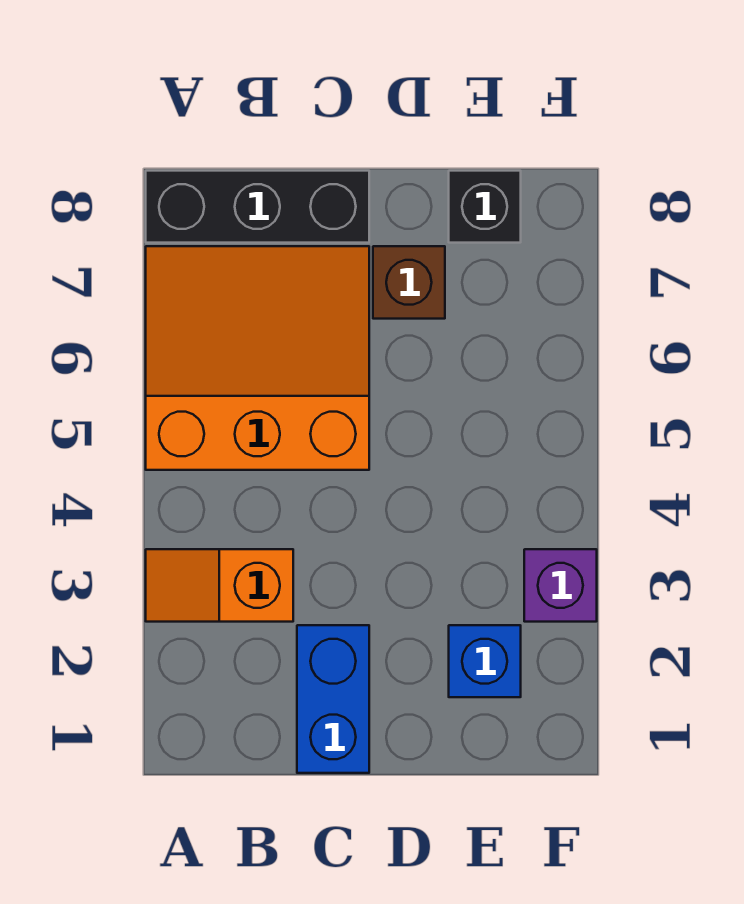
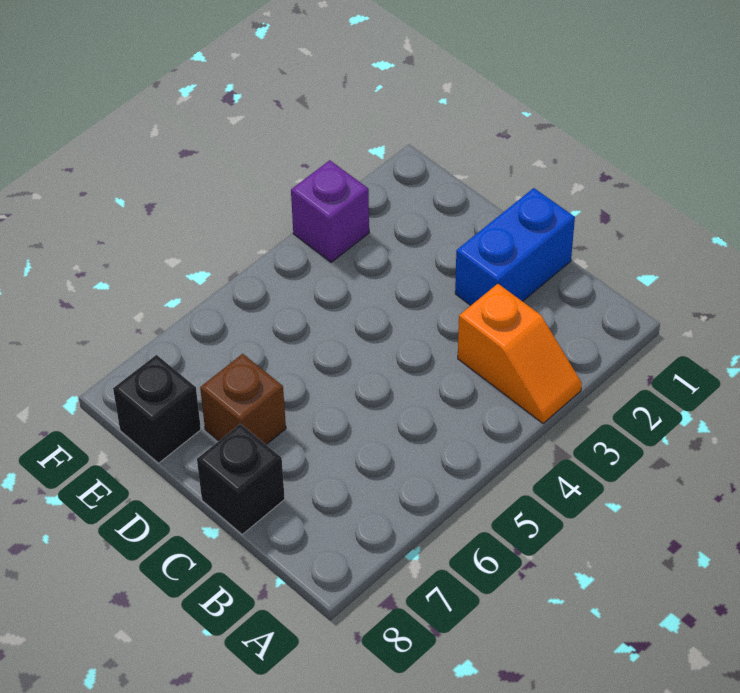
orange 3x3 slope [146,246,369,470] -> none
black 1x3 brick [146,171,369,243] -> black 1x1 brick [197,424,285,535]
blue 1x1 brick [449,625,521,697] -> none

